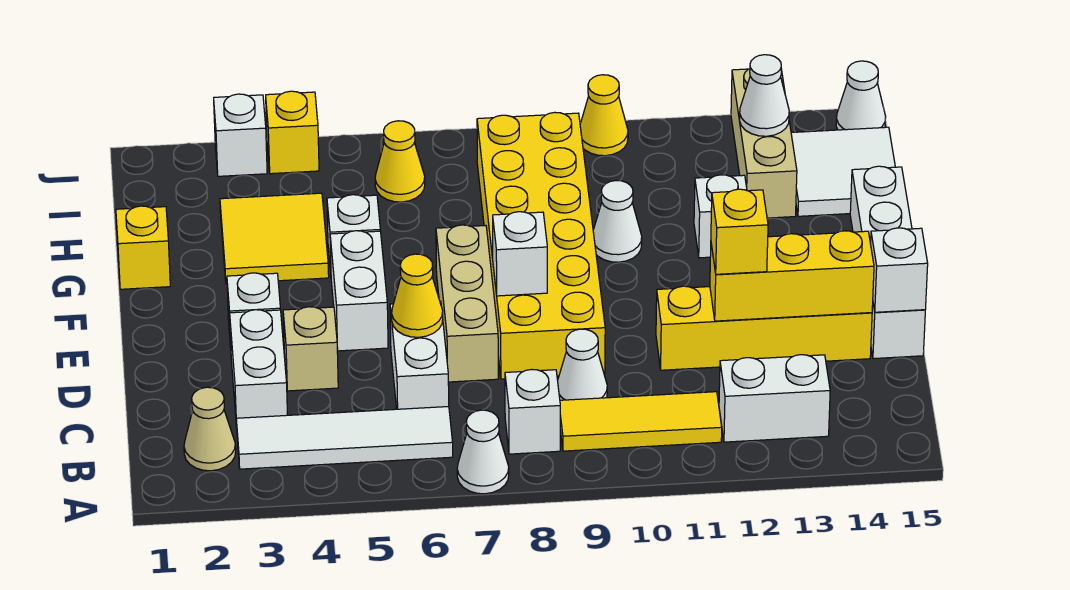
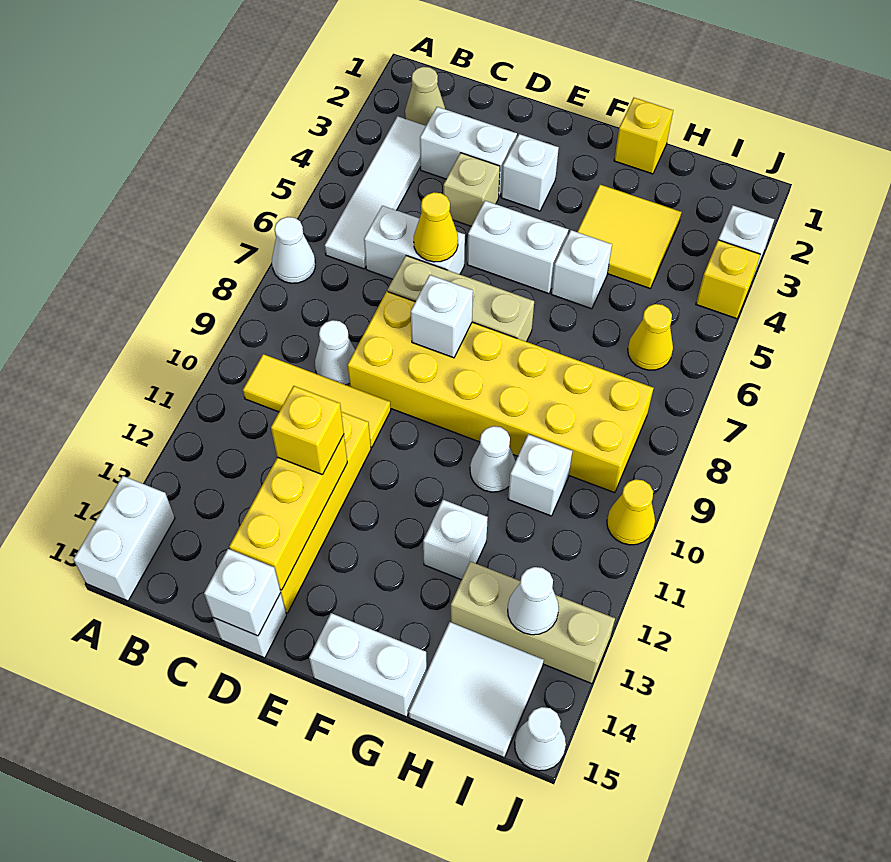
white 1x1 brick [505,369,560,454] -> white 1x1 brick moved to [508,434,572,516]
yellow 1x3 tile [560,392,722,451] -> yellow 1x3 tile turned to [243,354,391,447]
white 1x2 brick [719,355,830,442] -> white 1x2 brick moved to [73,476,175,601]

